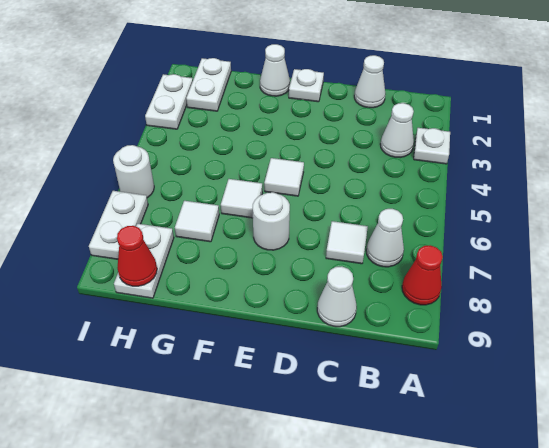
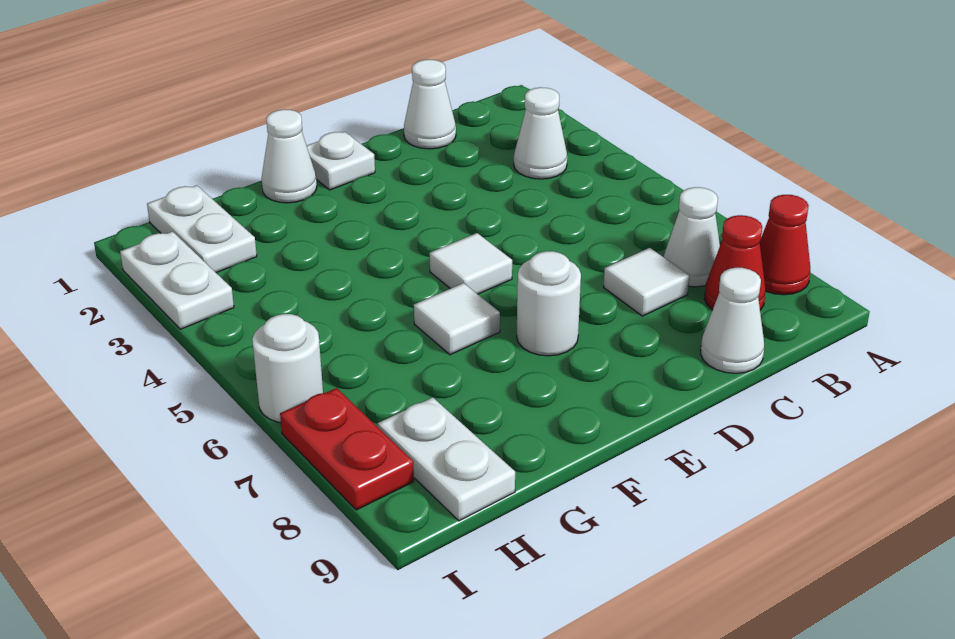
white 1x1 plate [414,128,450,164] -> none
white 1x1 tile [175,201,219,242] -> none
red 1x1 cone [117,226,157,286] -> red 1x1 cone moved to [704,215,766,310]
white 1x2 plate [89,191,148,259] -> red 1x2 plate [280,388,414,510]

